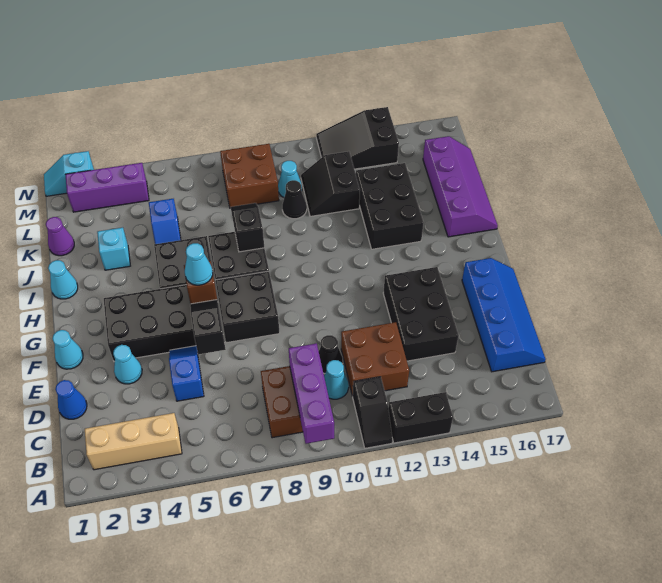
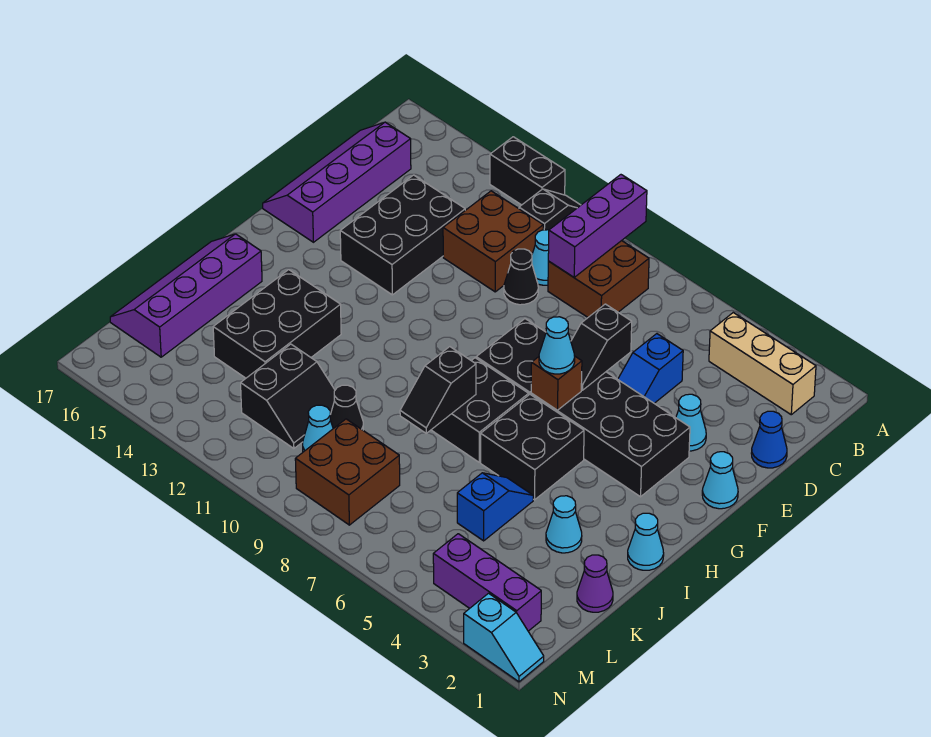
blue 2x4 slope [462,258,546,372] -> purple 2x4 slope [263,122,411,242]
cyan 1x1 brick [97,228,130,270] -> cyan 1x1 cone [546,496,582,553]
black 2x3 slope [316,107,399,169] -> none

